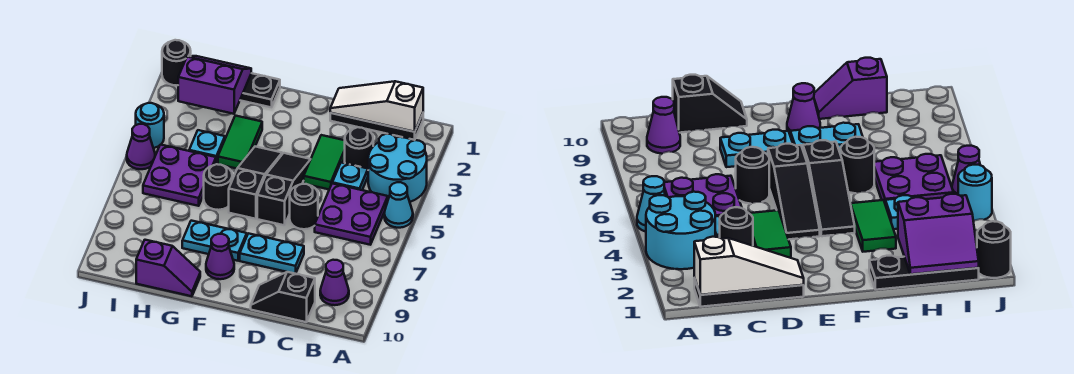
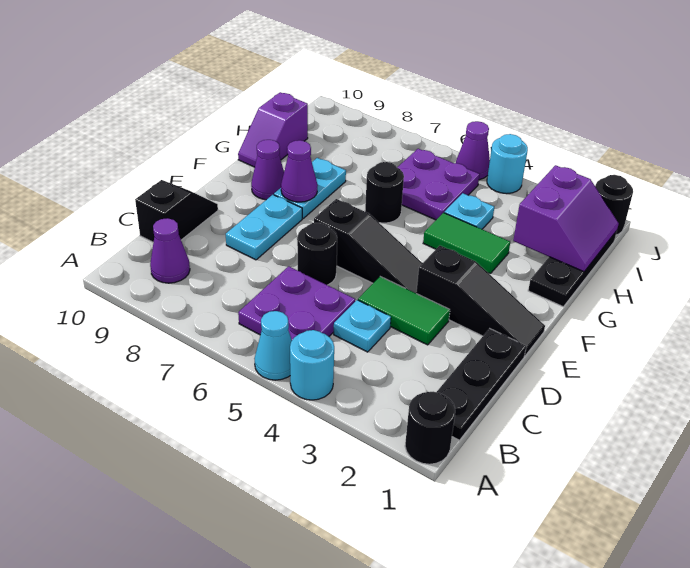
cyan 2x2 round brick [368,134,427,202] -> cyan 1x1 round brick [290,330,334,400]
white 1x3 slope [330,81,423,132] -> none
black 1x1 round brick [345,127,373,168] -> black 1x1 round brick moved to [405,392,455,464]
black 1x3 slope [229,147,282,219] -> black 1x3 slope moved to [416,246,545,356]
none -> purple 1x1 cone [281,140,318,202]

